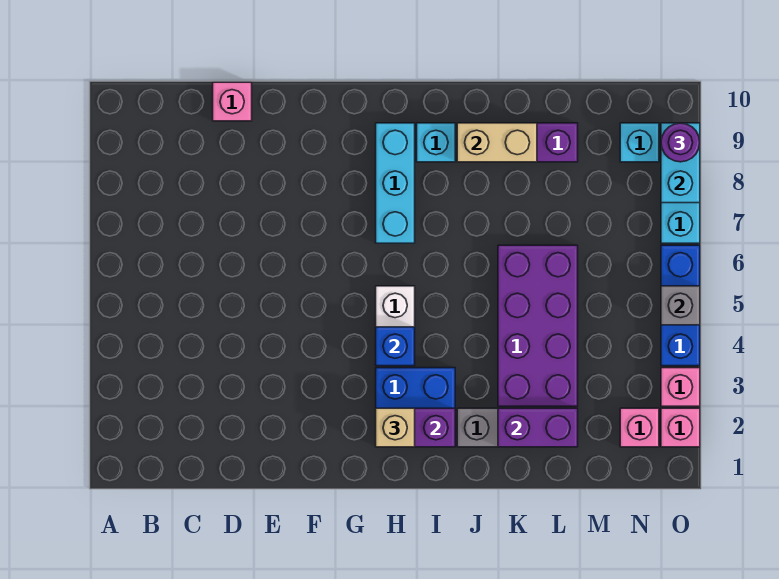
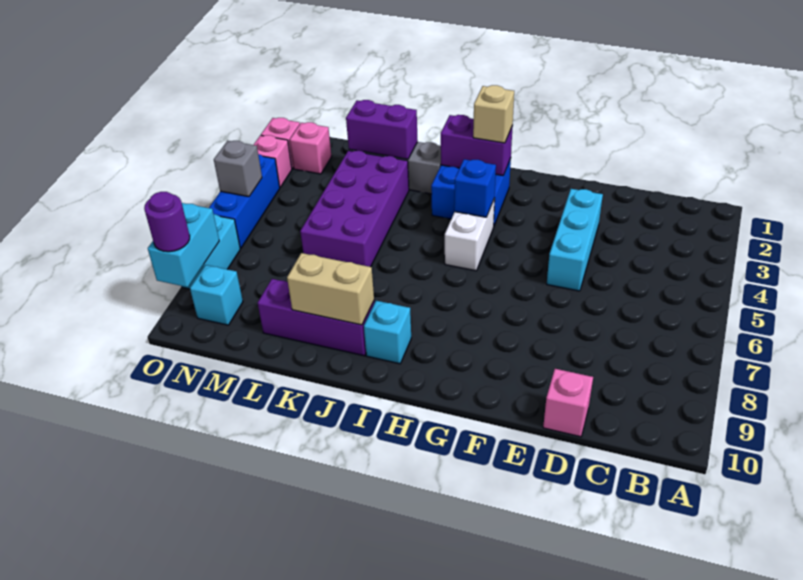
cyan 1x3 brick [376,123,415,243] -> cyan 1x3 brick moved to [547,189,603,291]

